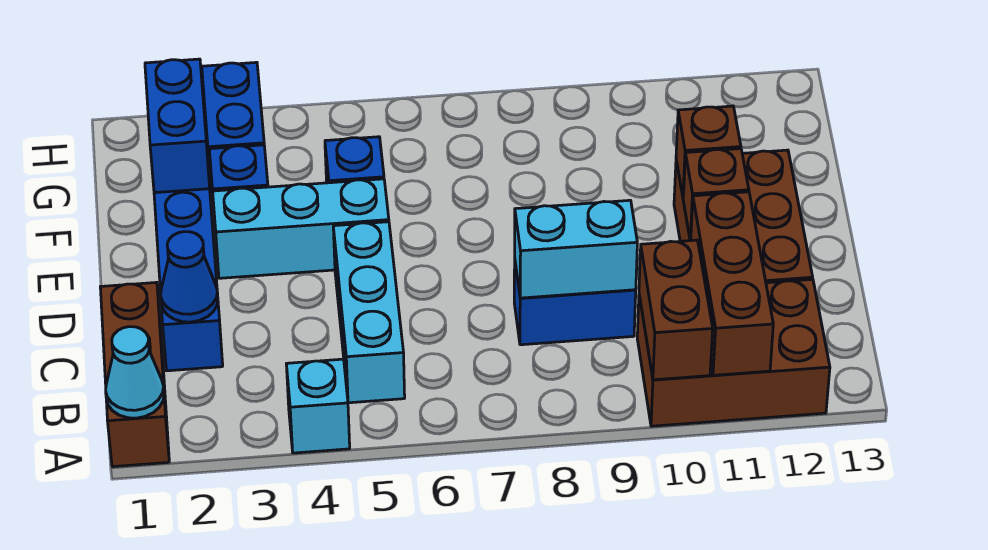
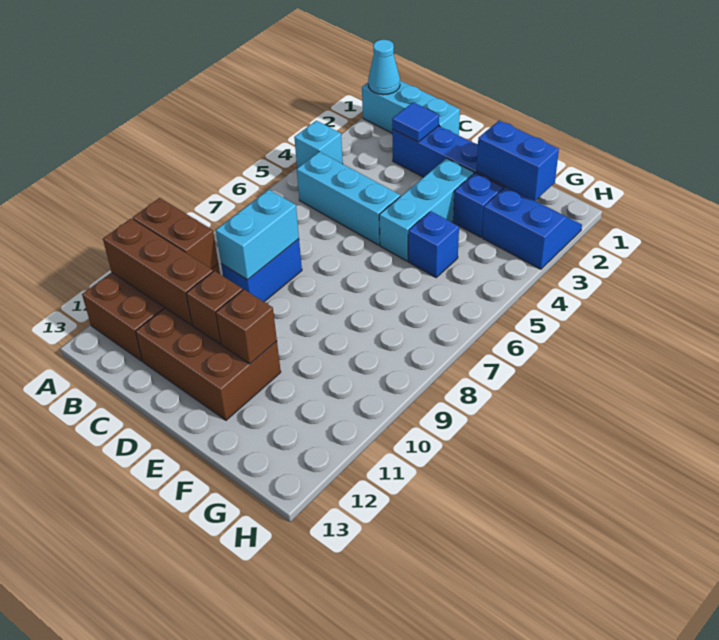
brown 1x3 brick [100,282,169,467] -> cyan 1x3 brick [362,81,460,136]
blue 1x1 cone [161,232,218,322] -> blue 1x1 tile [392,102,439,142]

